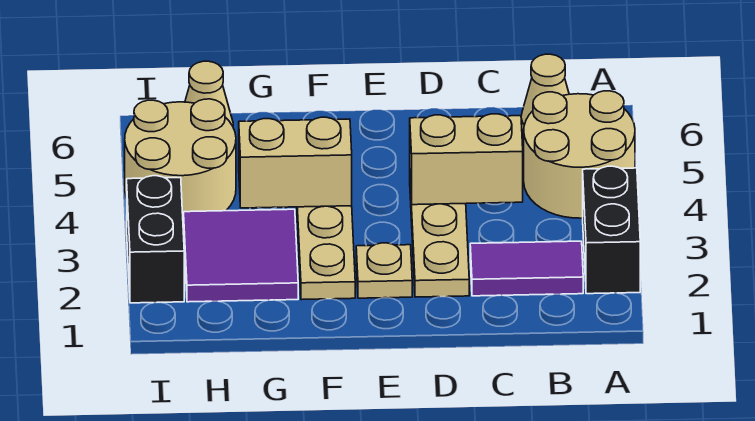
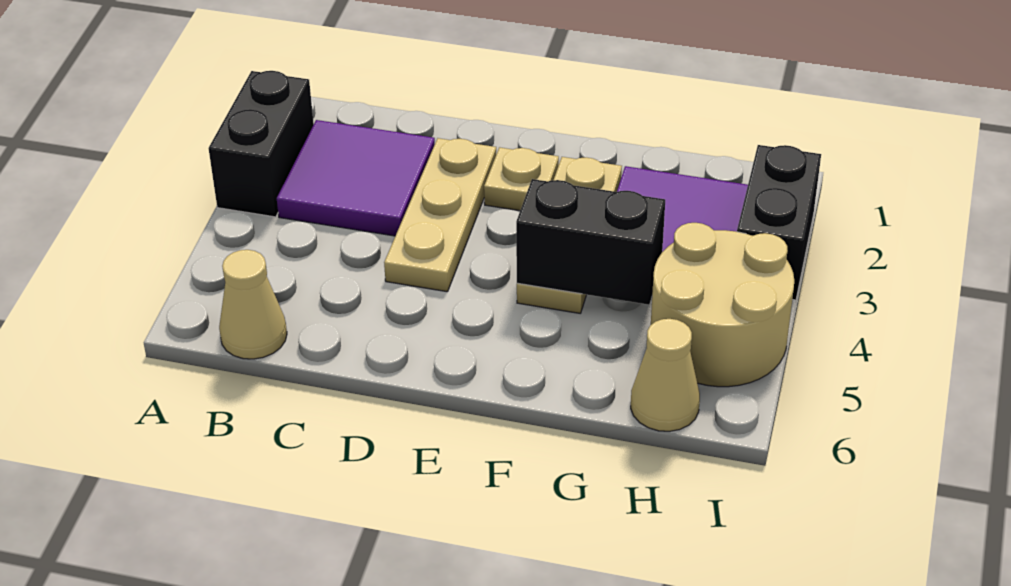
tan 2x2 round brick [524,91,635,218] -> none
purple 1x2 tile [470,241,583,296] -> purple 2x2 tile [277,120,435,236]
tan 1x2 brick [410,114,523,205] -> none
tan 1x2 brick [239,117,352,208] -> black 1x2 brick [516,179,665,305]

